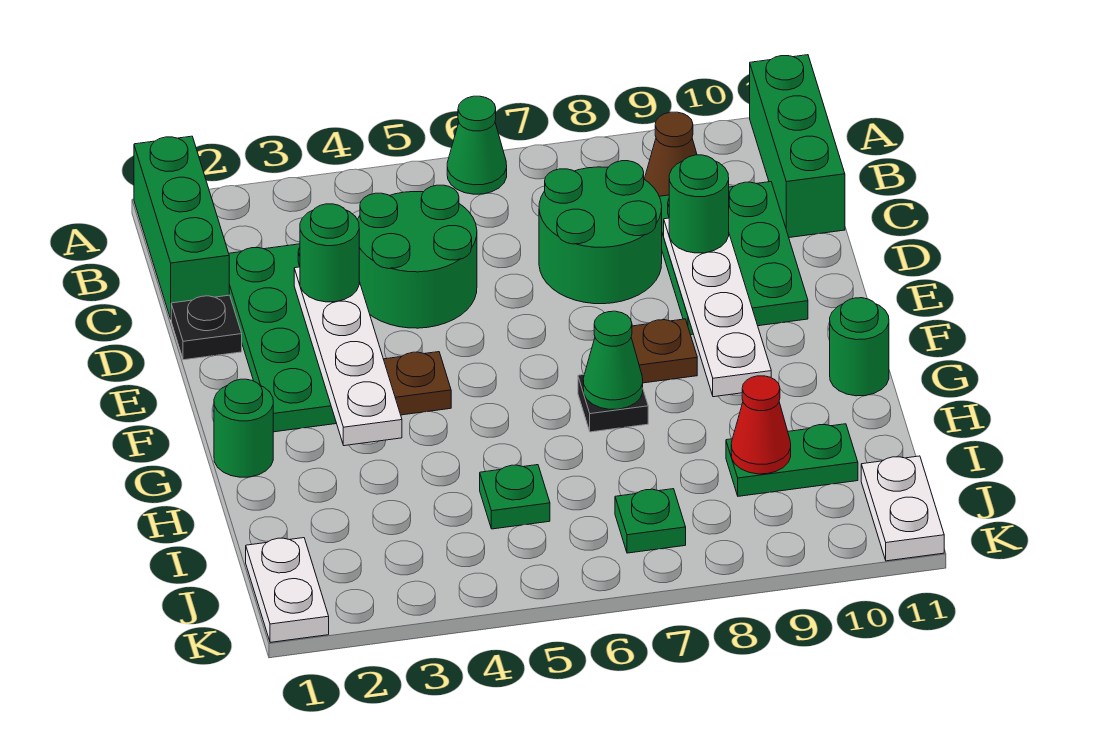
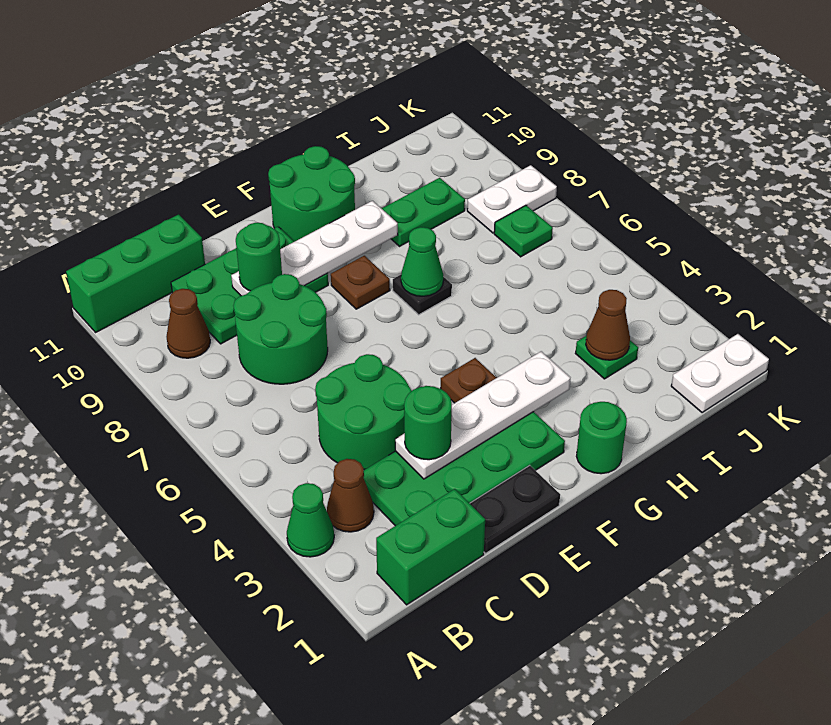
green 1x3 brick [134,136,229,319] -> green 1x2 brick [376,489,485,605]
green 1x1 cone [447,96,507,194] -> green 1x1 cone moved to [287,483,334,557]
none -> brown 1x1 cone [327,459,374,532]
black 1x1 plate [171,295,242,360] -> black 1x2 plate [470,465,560,553]
green 1x1 round brick [830,298,889,396] -> green 2x2 round brick [268,146,355,242]
none -> brown 1x1 cone [586,290,630,360]
green 1x1 plate [480,465,550,529] -> green 1x1 plate moved to [575,336,638,379]
green 1x2 plate [726,424,858,496] -> green 1x2 plate turned to [382,178,465,246]
red 1x1 cone [731,376,791,474] -> none
white 1x2 plate [861,456,944,561] -> white 1x2 plate moved to [467,165,557,233]

